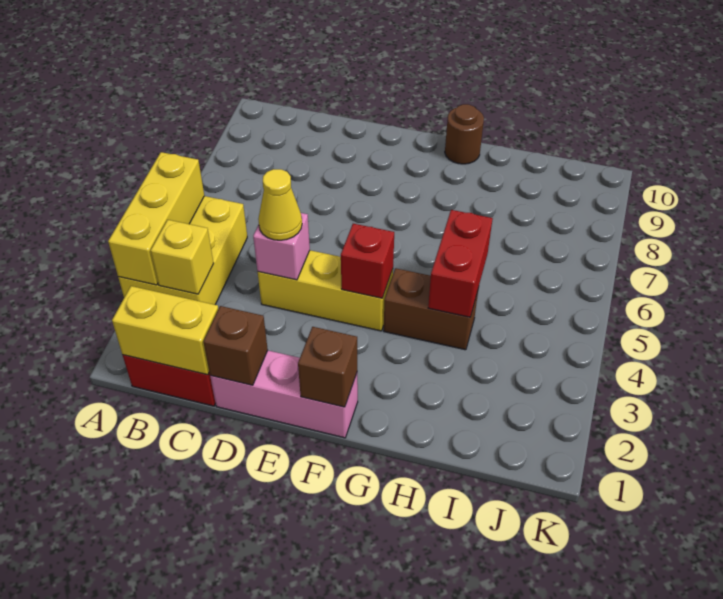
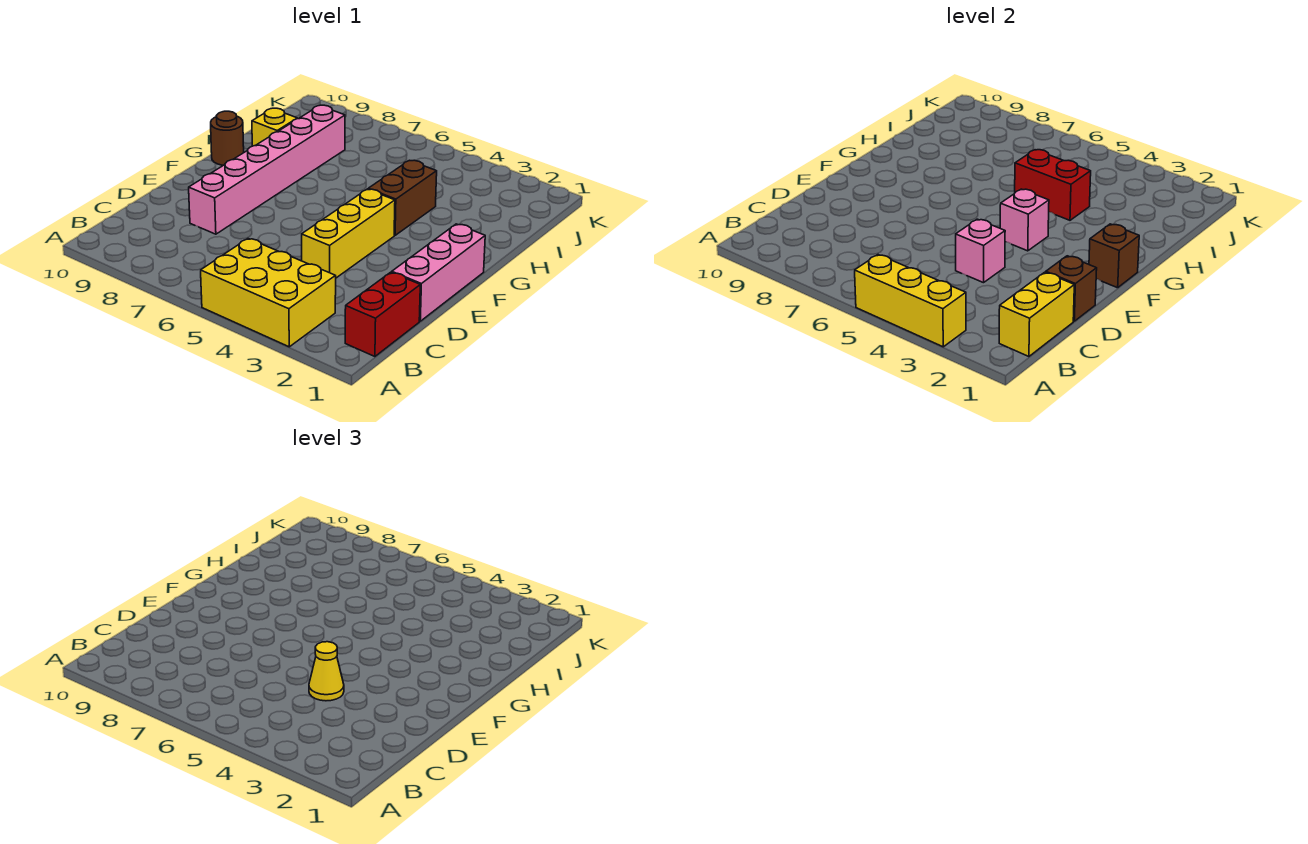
yellow 1x1 brick [151,220,214,294] -> yellow 1x1 brick moved to [252,108,297,146]
none -> pink 1x6 brick [189,105,345,234]
red 1x1 brick [341,224,394,298] -> pink 1x1 brick [1000,189,1049,251]

